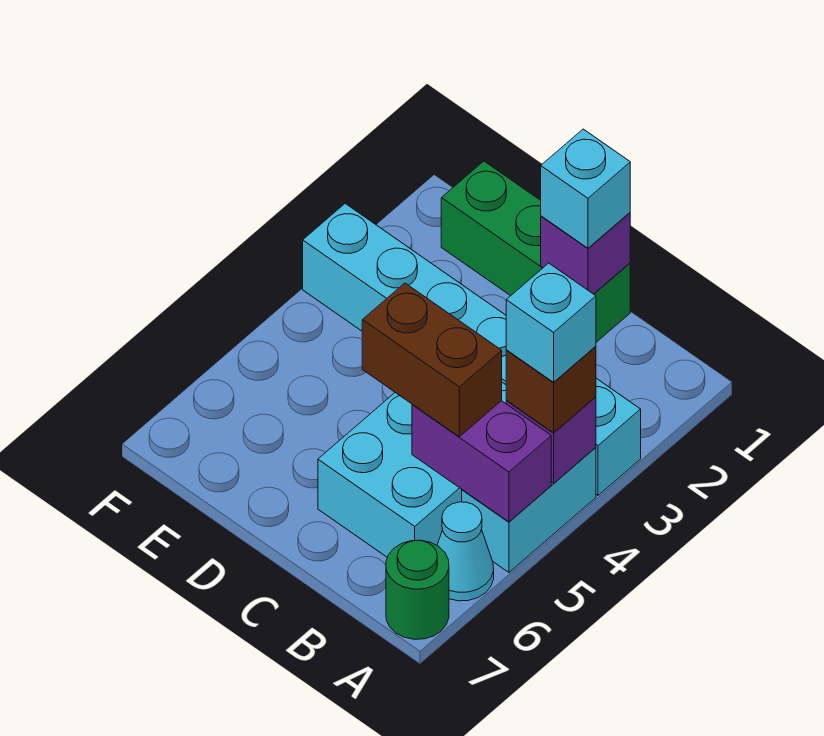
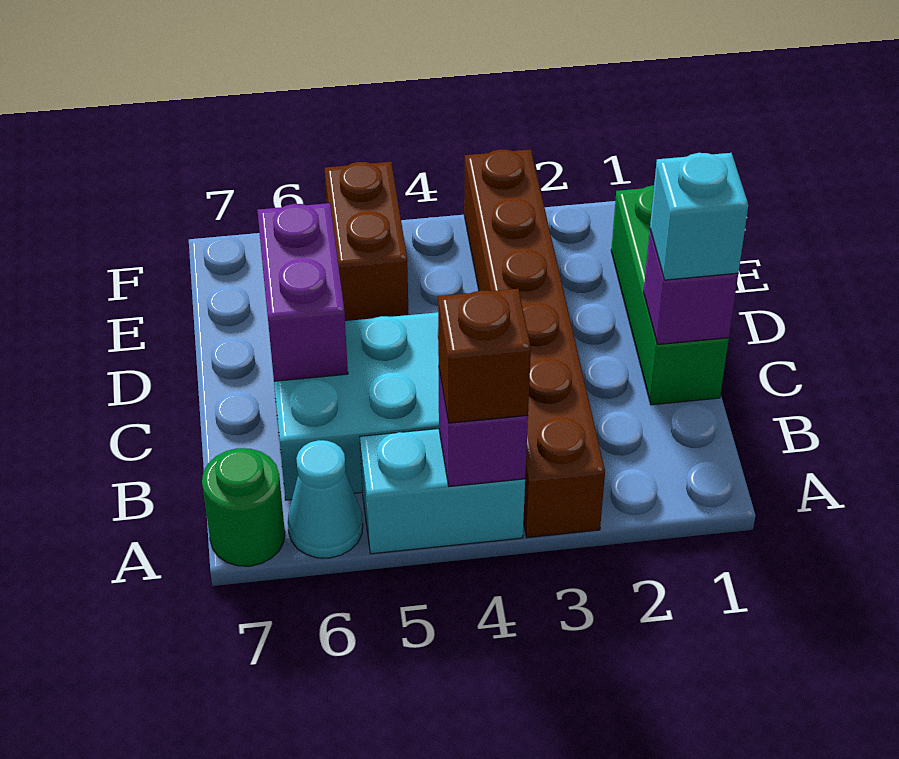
cyan 1x6 brick [303,204,641,495] -> brown 1x6 brick [464,149,605,538]
cyan 1x1 brick [506,263,596,382] -> none
purple 1x2 brick [412,401,551,522] -> purple 1x2 brick moved to [257,203,348,381]
brown 1x2 brick [362,283,502,437] -> brown 1x2 brick moved to [325,162,409,321]

